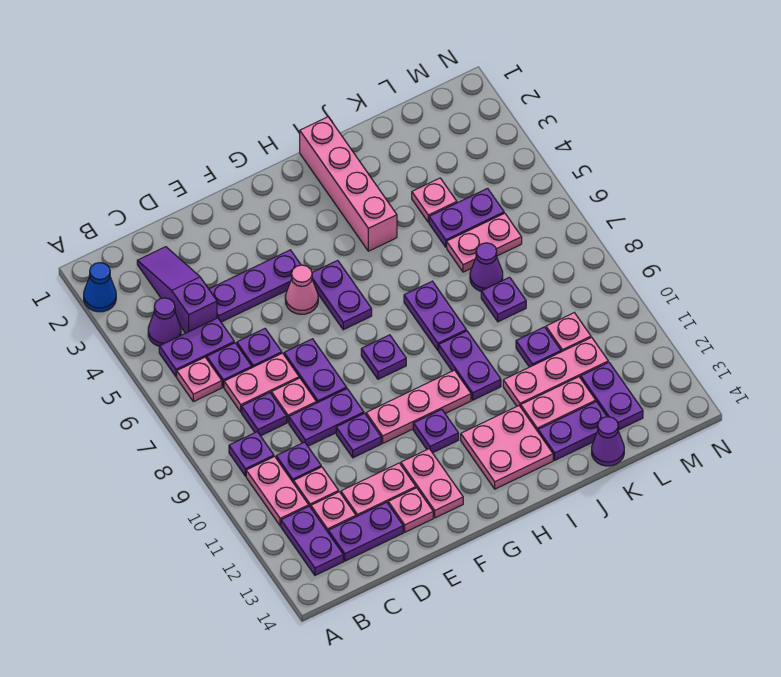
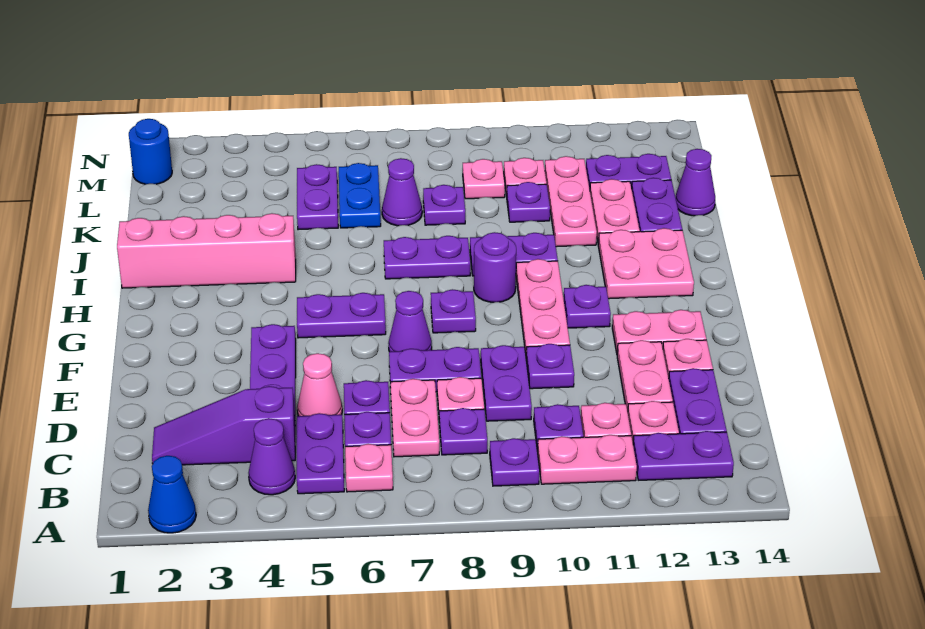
pink 1x1 cone [285,265,318,314] -> pink 1x1 cone moved to [297,353,342,416]
none -> purple 1x1 cone [388,291,432,352]
none -> purple 1x1 round brick [474,232,516,302]
pink 1x1 plate [412,178,457,222] -> pink 1x1 plate moved to [463,159,505,199]
pink 1x2 plate [447,213,522,272] -> blue 1x2 plate [339,163,381,228]
none -> blue 1x1 round brick [129,119,172,184]

